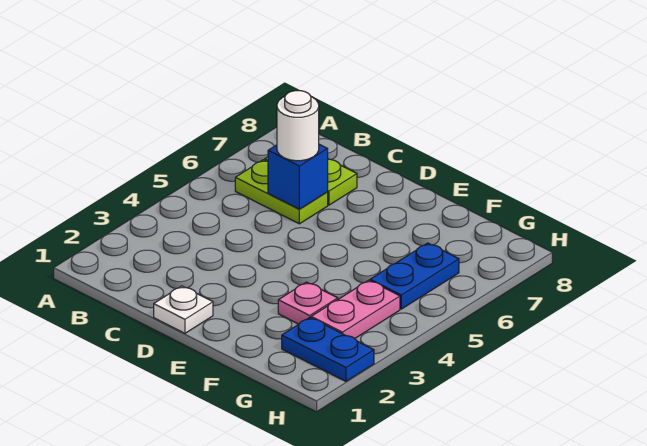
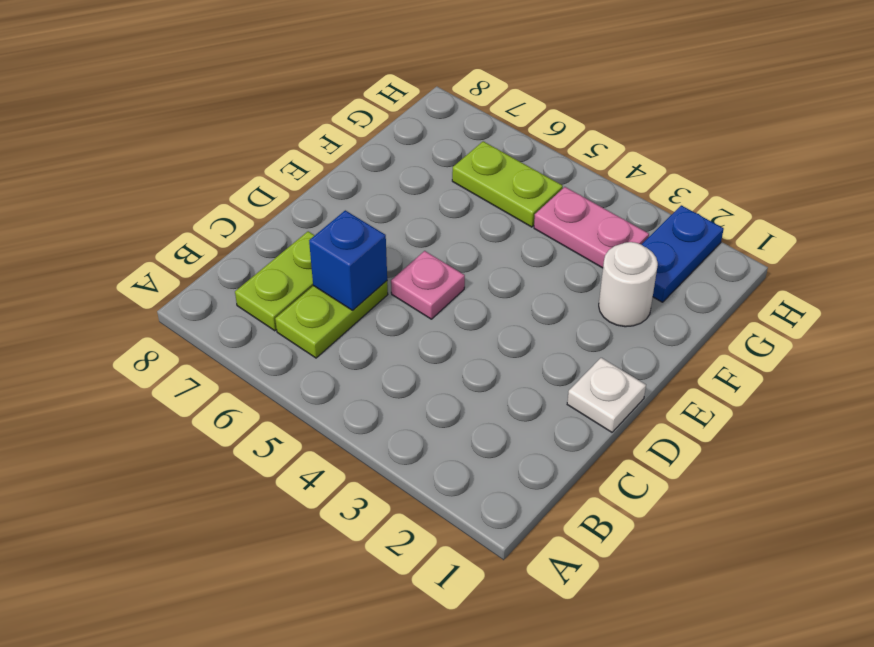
white 1x1 round brick [277,91,319,161] -> white 1x1 round brick moved to [599,242,658,327]
pink 1x1 plate [278,282,338,324] -> pink 1x1 plate moved to [391,251,465,319]
blue 1x2 plate [370,243,459,309] -> lime 1x2 plate [452,141,563,227]

